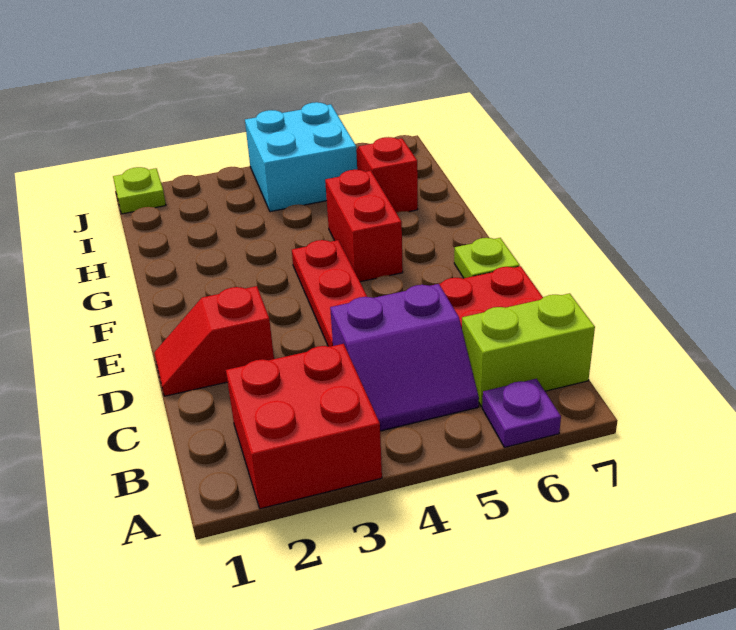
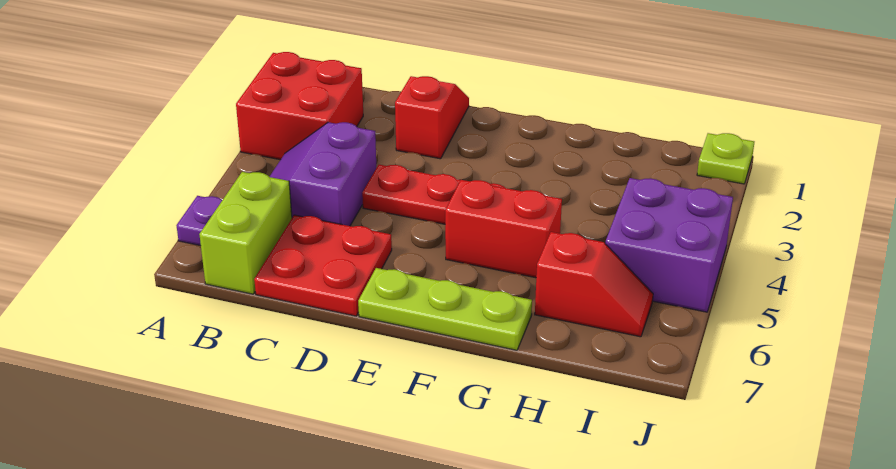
lime 1x1 plate [454,238,520,278] -> lime 1x3 plate [358,268,532,350]
cyan 2x2 brick [245,102,357,212] -> purple 2x2 brick [605,178,733,312]

